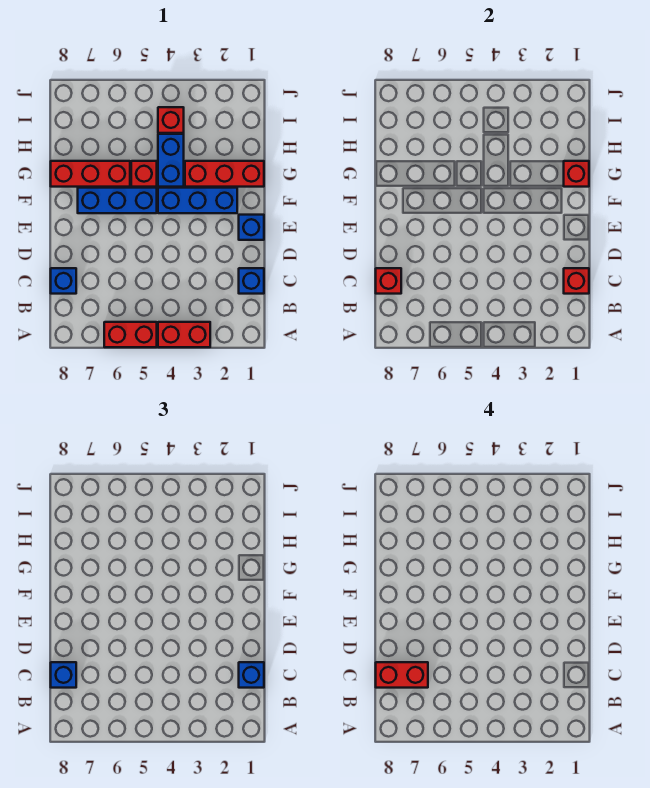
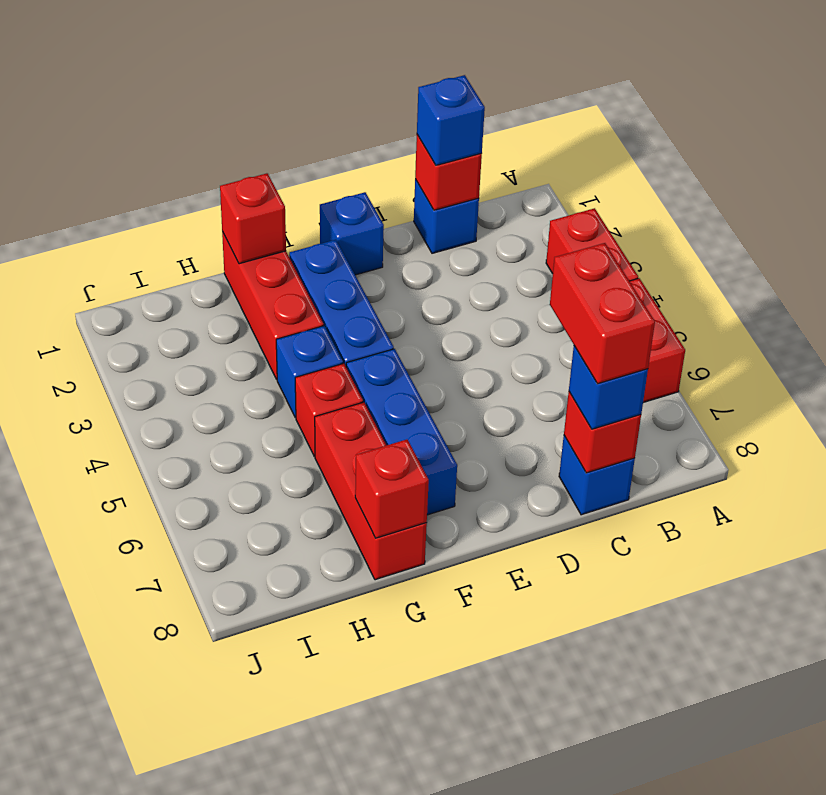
blue 1x2 brick [158,134,184,187] -> blue 1x1 brick [276,326,343,418]
red 1x1 brick [158,107,184,133] -> red 1x1 brick moved to [355,439,429,538]

